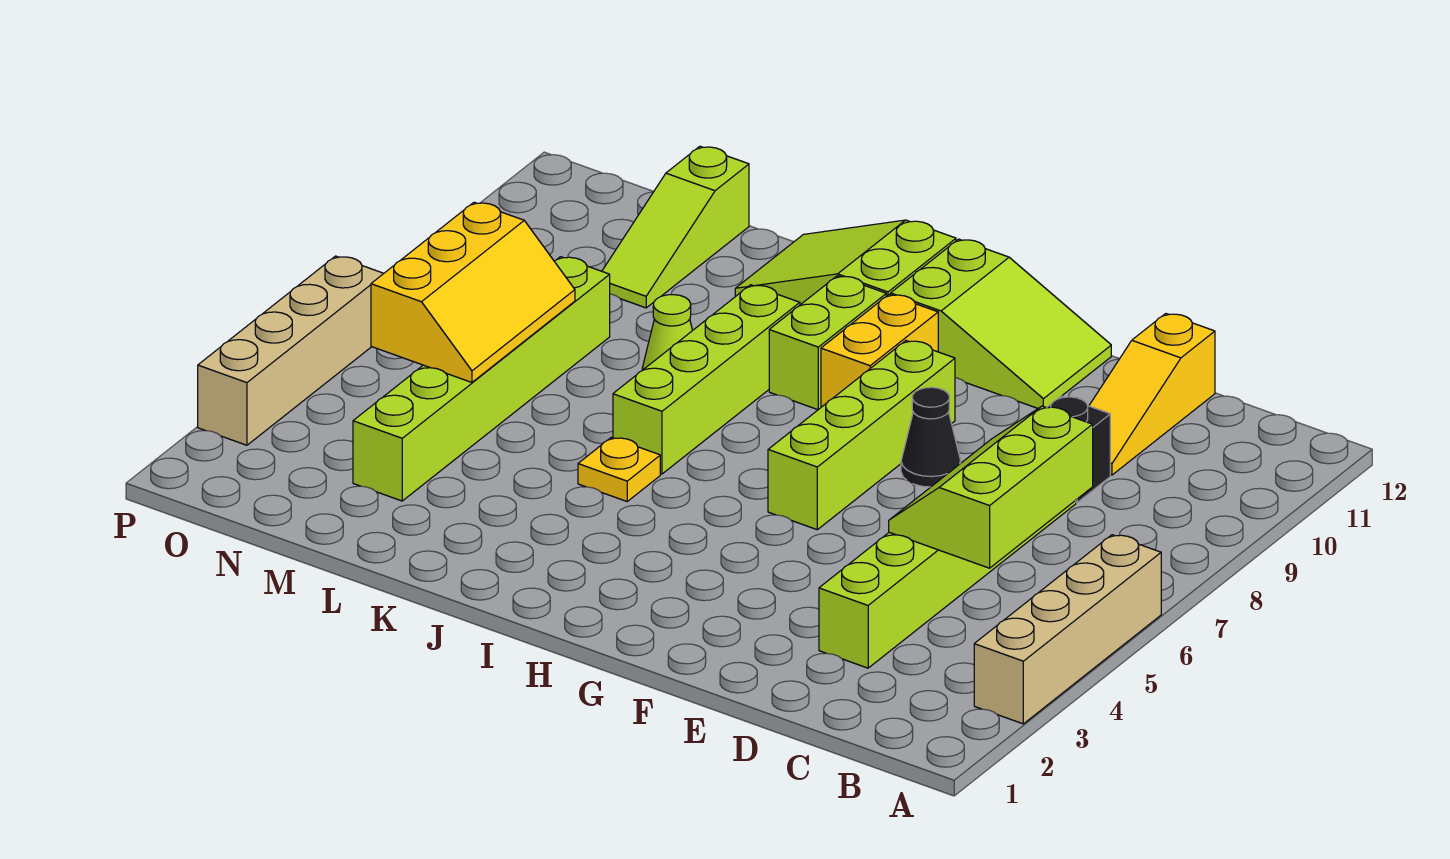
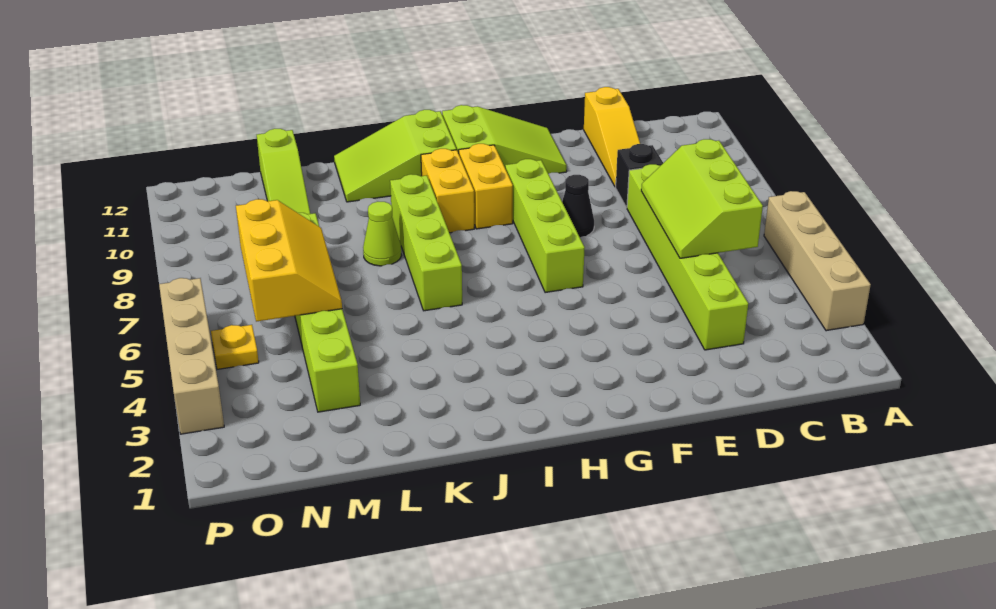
lime 1x2 brick [769,276,886,410] -> yellow 1x2 brick [421,149,474,233]
yellow 1x1 plate [578,437,660,501] -> yellow 1x1 plate moved to [211,325,259,369]

